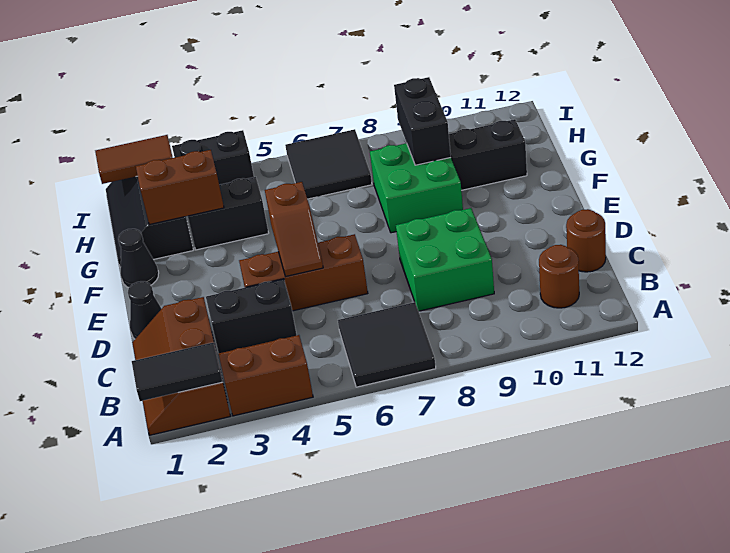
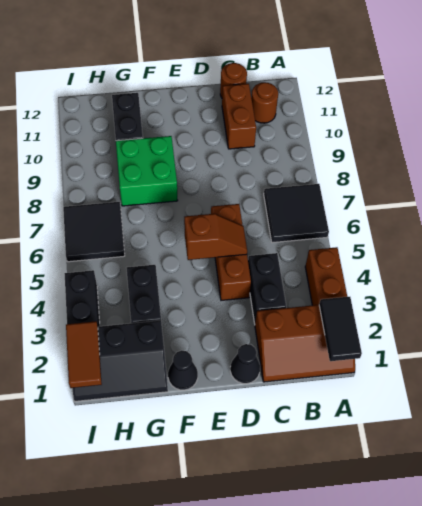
green 2x2 brick [396,208,494,311] -> none
brown 1x2 brick [136,150,224,225] -> brown 1x2 brick moved to [222,84,256,149]
black 1x2 brick [394,77,451,165] -> none

